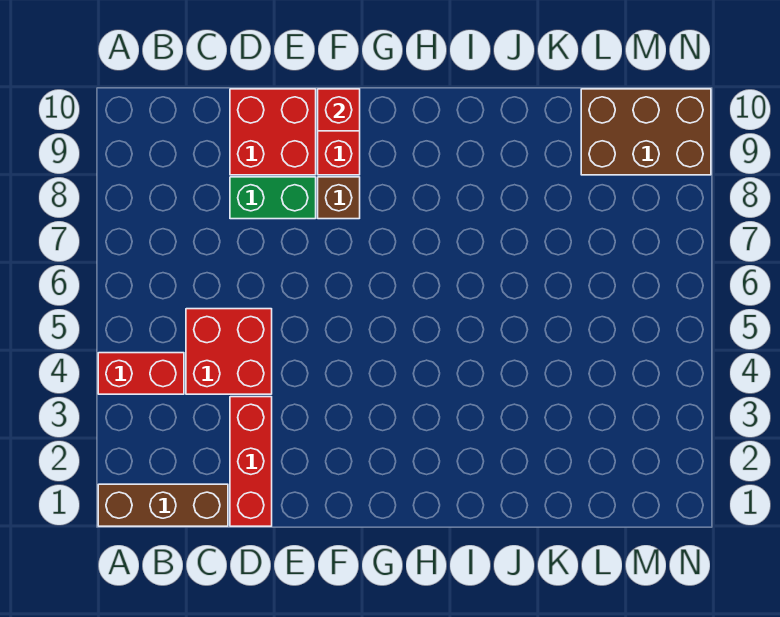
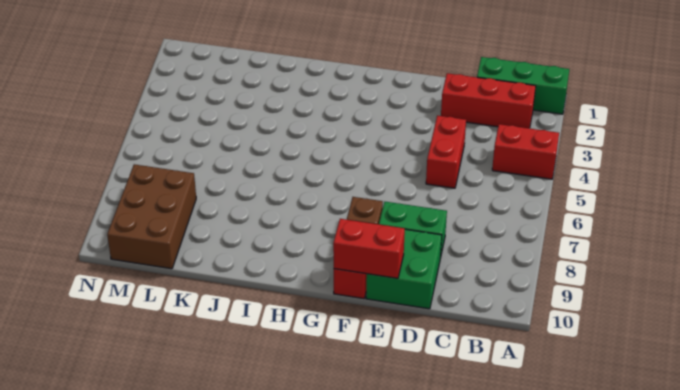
brown 1x3 brick [98,484,228,526] -> green 1x3 brick [477,57,569,114]
red 2x2 brick [186,309,272,394] -> red 1x2 brick [426,116,466,188]
red 1x3 brick [230,397,272,526] -> red 1x3 brick turned to [441,73,536,128]
red 2x2 brick [230,89,316,175] -> green 2x2 brick [366,229,442,309]
red 1x1 brick [318,89,360,131] -> red 1x2 brick [333,219,405,278]
brown 2x3 brick [581,89,711,175] -> brown 2x3 brick turned to [107,164,196,269]

